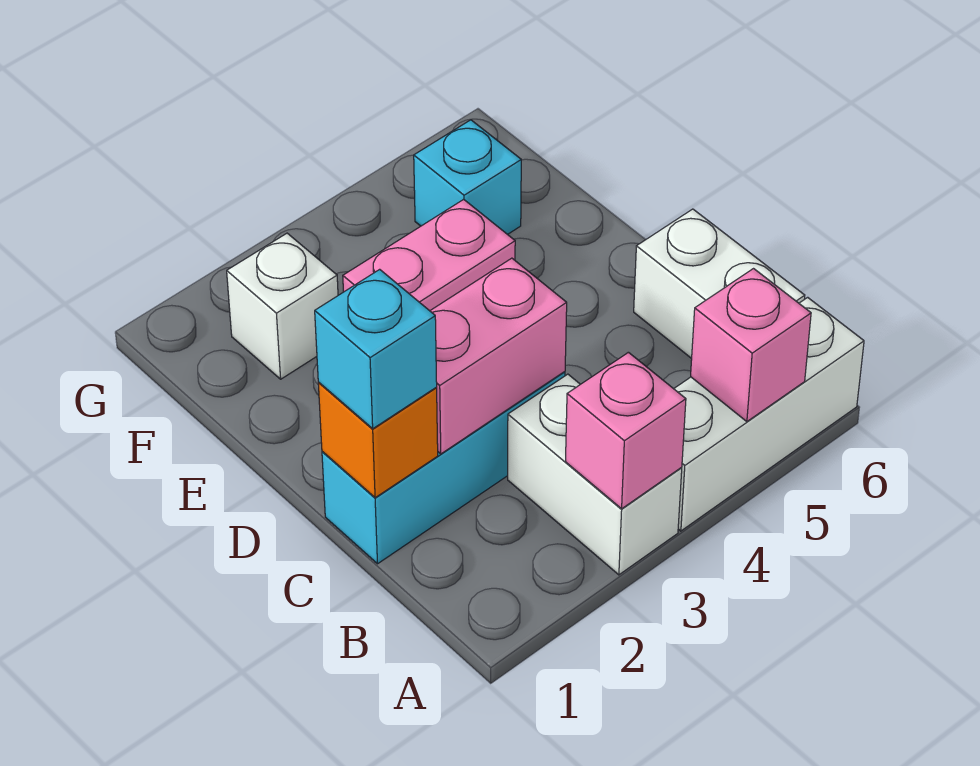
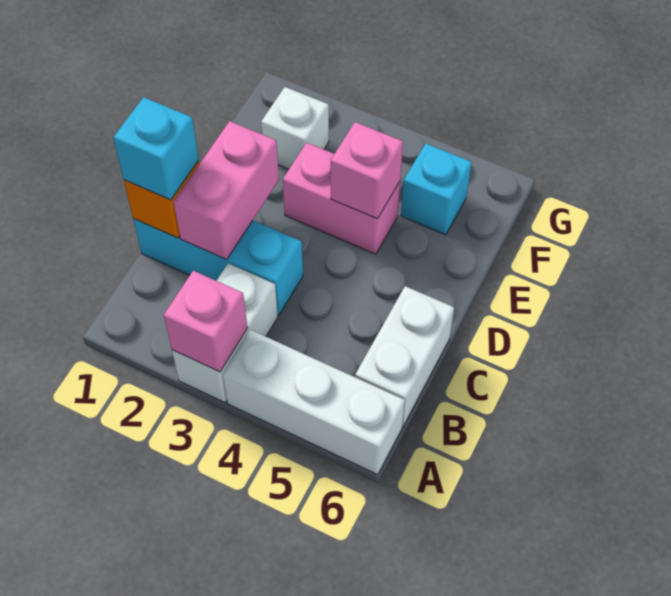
pink 1x1 brick [691,269,811,422] -> pink 1x1 brick moved to [331,122,403,219]
pink 1x2 brick [430,258,567,454] -> pink 1x2 brick turned to [174,121,279,260]

